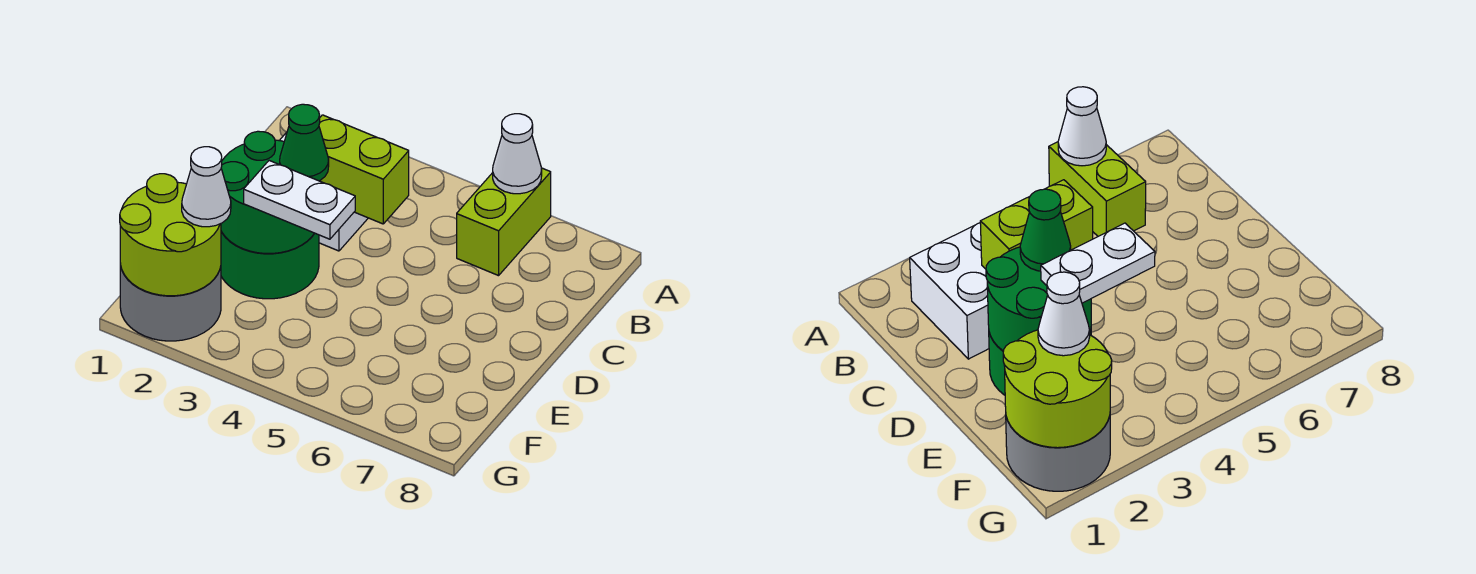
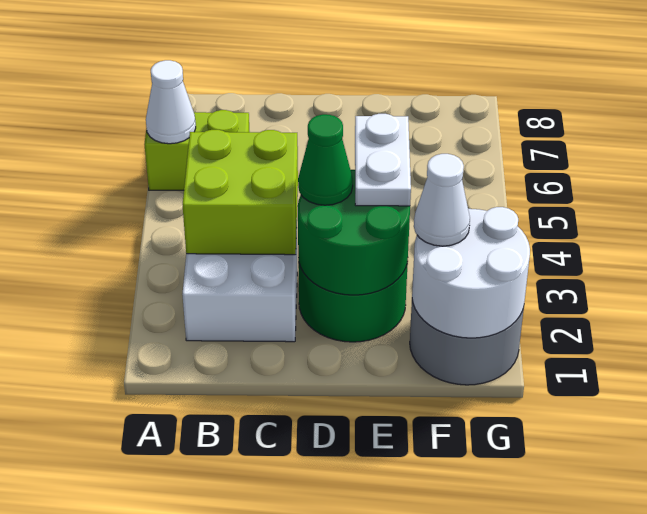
lime 1x2 brick [319,115,409,224] -> lime 2x2 brick [183,130,298,255]
lime 2x2 round brick [120,174,221,296] -> white 2x2 round brick [412,207,530,338]

